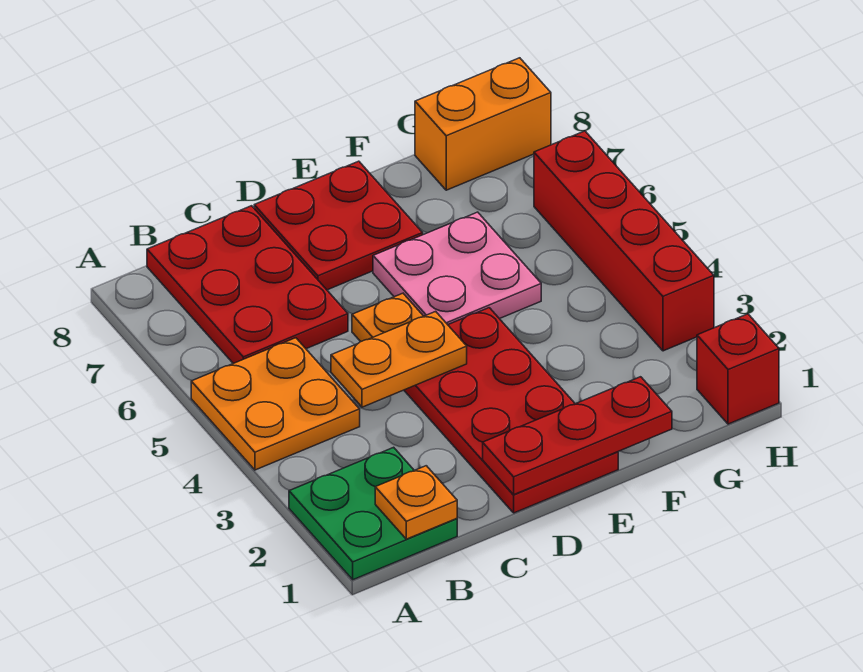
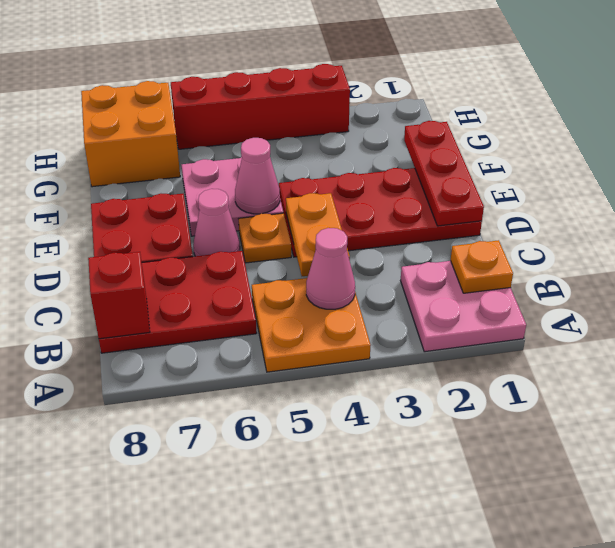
green 2x2 plate [289,447,457,580] -> pink 2x2 plate [401,261,526,352]
none -> pink 1x1 cone [306,228,355,309]
none -> pink 1x1 cone [193,189,240,256]
none -> pink 1x1 cone [235,138,280,214]
orange 1x2 brick [415,58,551,190] -> orange 2x2 brick [81,81,180,187]
red 1x1 brick [697,314,779,424] -> red 1x1 brick moved to [88,252,150,339]

